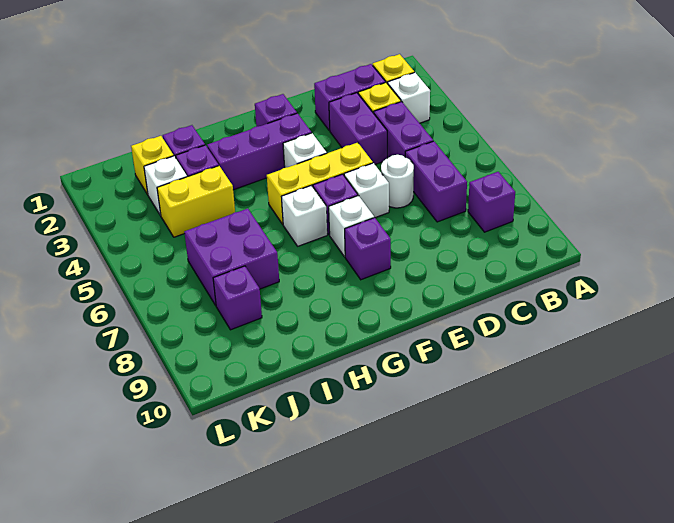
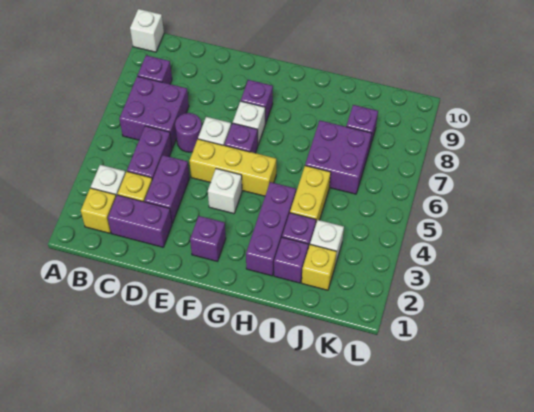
purple 1x2 brick [405,141,467,222] -> purple 2x2 brick [119,76,189,148]
white 1x1 round brick [381,155,414,208] -> purple 1x1 round brick [175,113,202,152]
purple 1x3 brick [207,113,312,190] -> purple 1x3 brick turned to [246,182,296,276]
white 1x1 brick [282,186,327,246] -> white 1x1 brick moved to [130,9,164,52]
yellow 1x2 brick [157,166,235,237] -> yellow 1x2 brick turned to [290,166,331,223]

